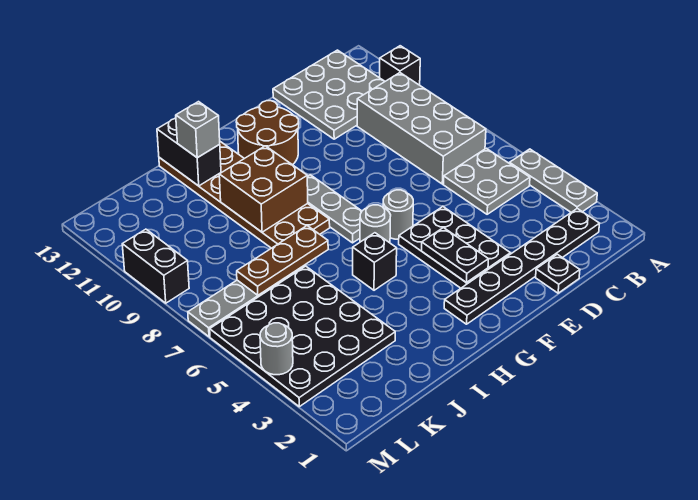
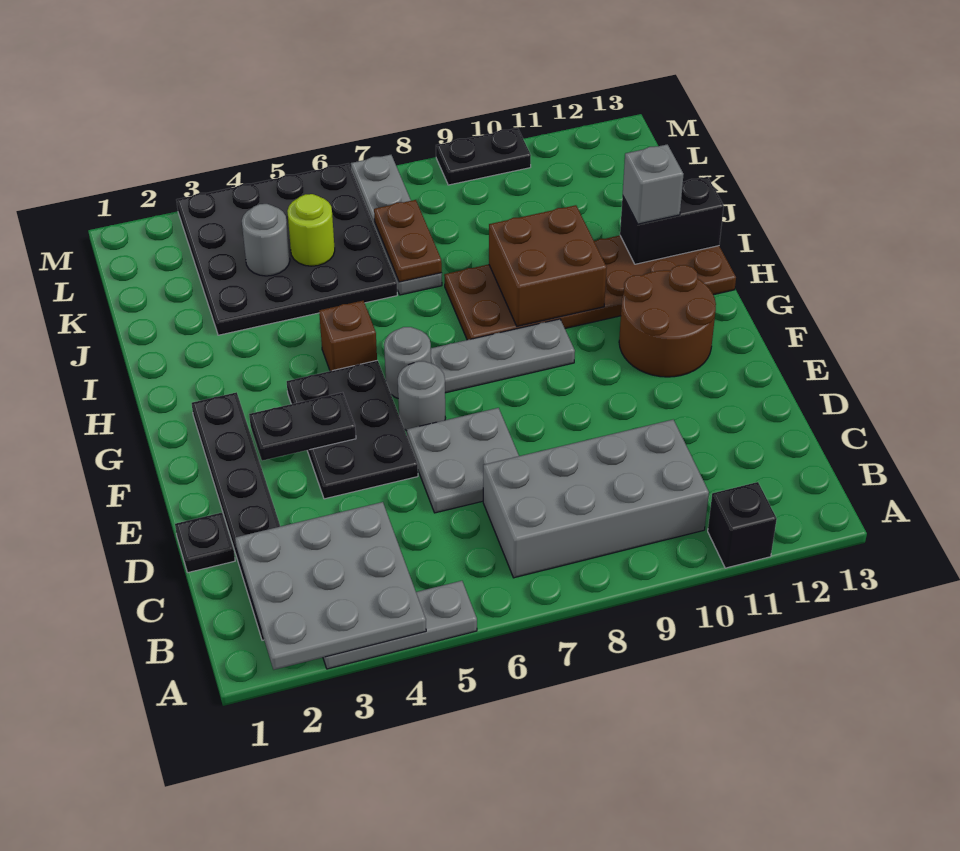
grey 2x2 plate [443,148,530,214] -> grey 2x2 plate moved to [407,408,519,513]
grey 3x3 plate [273,50,385,139] -> grey 3x3 plate moved to [235,502,426,670]
black 2x3 plate [399,207,510,288] -> black 2x3 plate turned to [287,360,418,499]
black 1x1 brick [353,233,397,290] -> brown 1x1 brick [319,301,377,371]
brown 1x3 plate [237,226,328,295] -> brown 1x2 plate [374,200,442,282]
none -> lime 1x1 round brick [287,194,335,266]
grey 1x1 round brick [260,323,293,375] -> grey 1x1 round brick moved to [242,204,290,276]
black 1x2 brick [122,229,189,303] -> black 1x2 plate [436,128,531,185]

